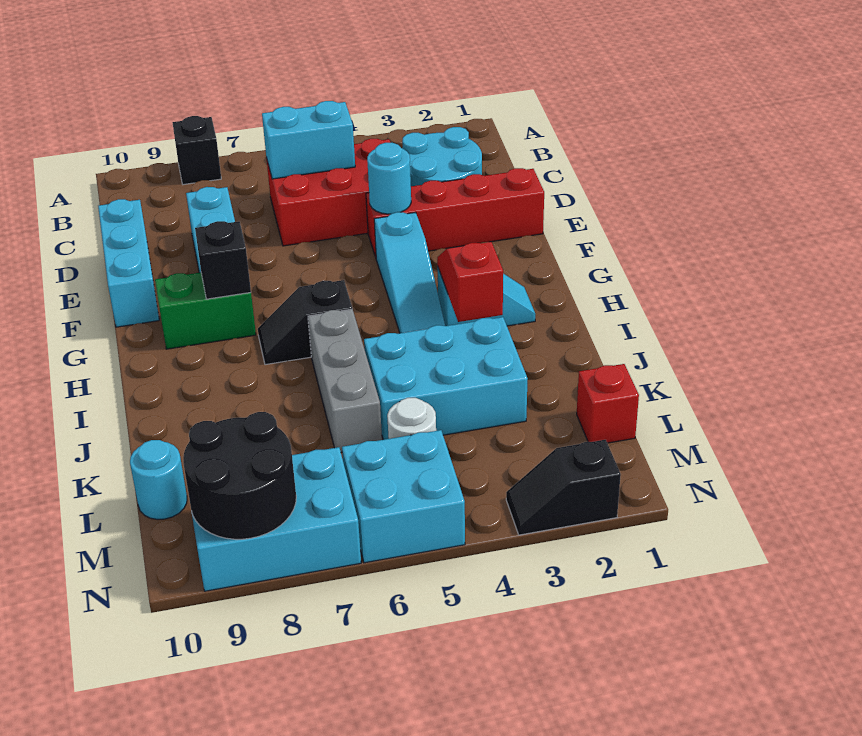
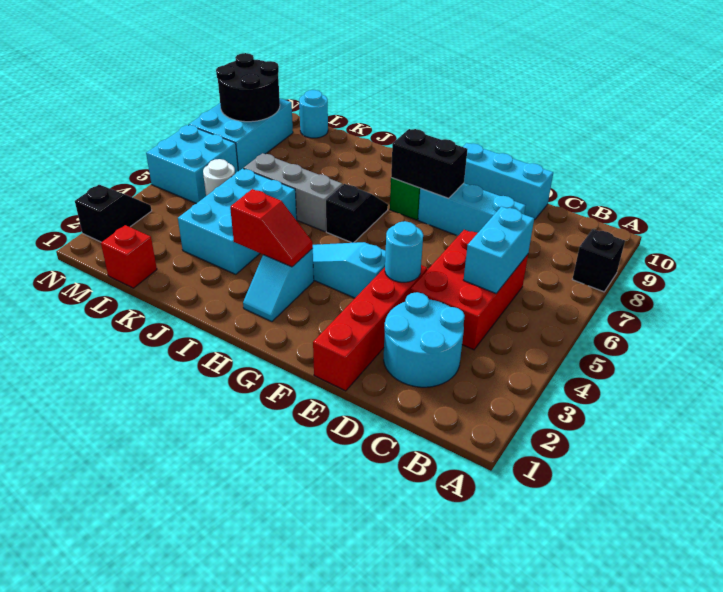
black 1x1 brick [195,221,251,299] -> black 1x2 brick [391,129,468,198]

